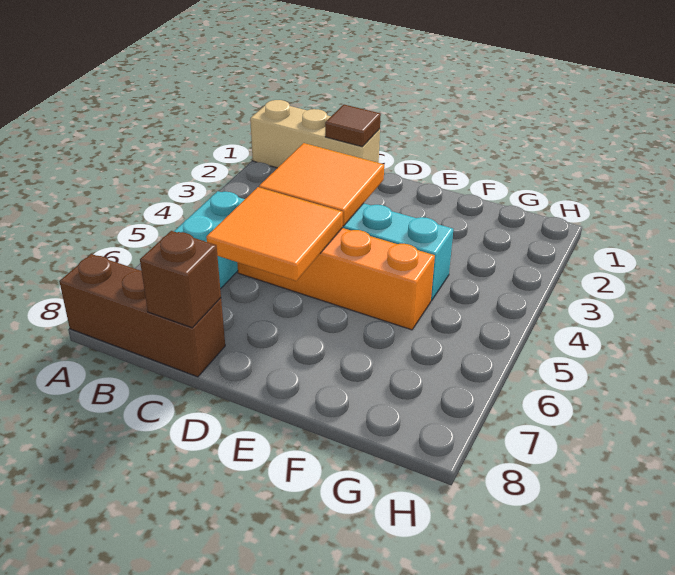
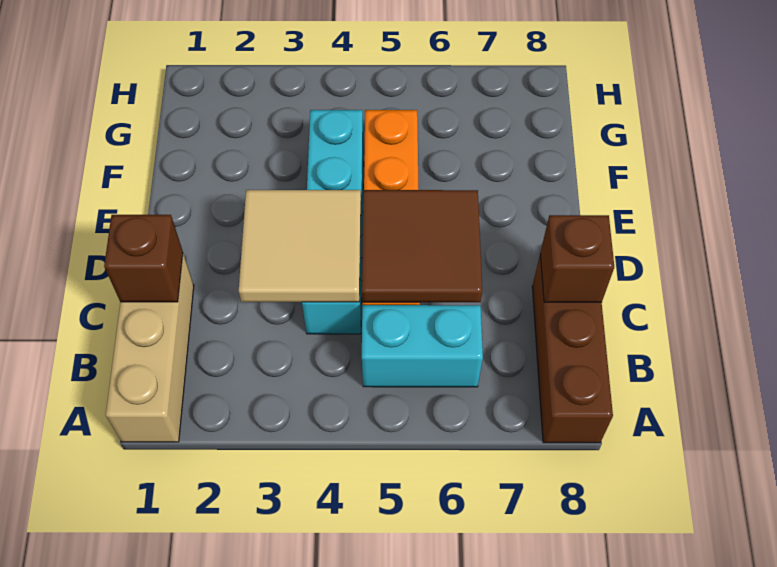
brown 1x1 tile [325,105,381,147] -> brown 1x1 brick [104,215,183,302]
orange 2x2 tile [259,143,384,226] -> tan 2x2 tile [239,190,361,302]
orange 2x2 tile [206,187,343,281] -> brown 2x2 tile [362,190,482,302]

